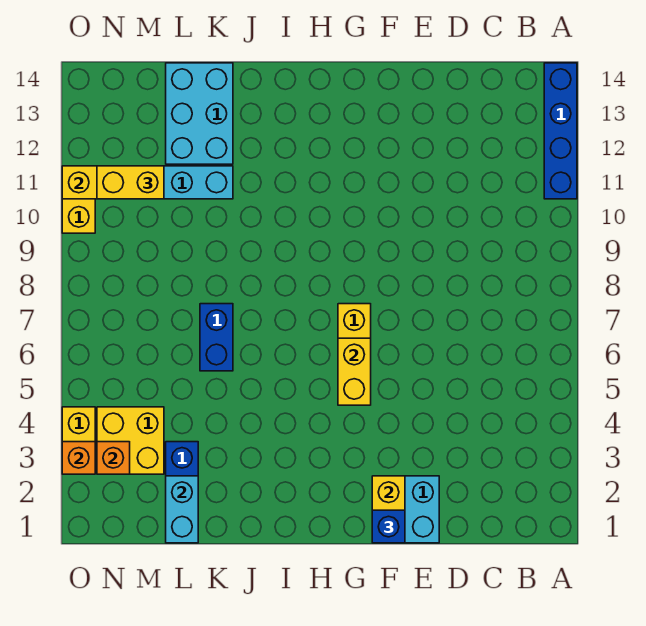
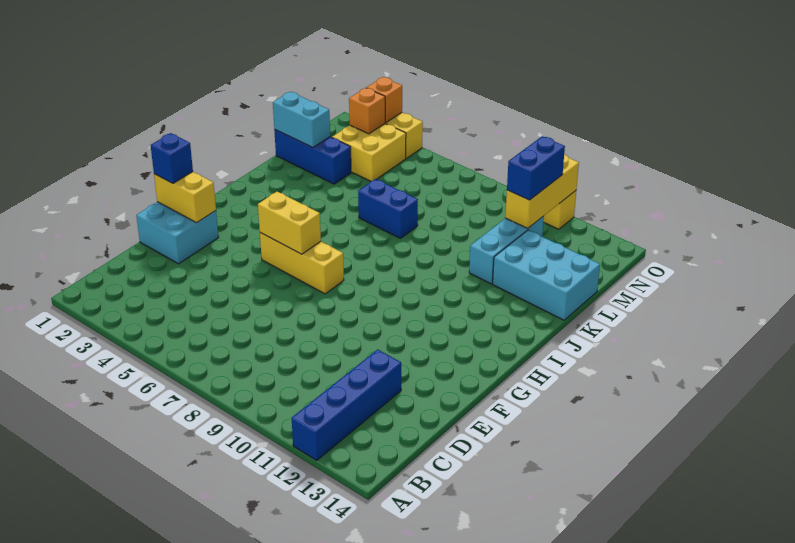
blue 1x4 brick [544,63,577,199] -> blue 1x4 brick turned to [292,349,401,460]
yellow 1x2 brick [97,166,164,199] -> blue 1x2 brick [507,136,565,200]

